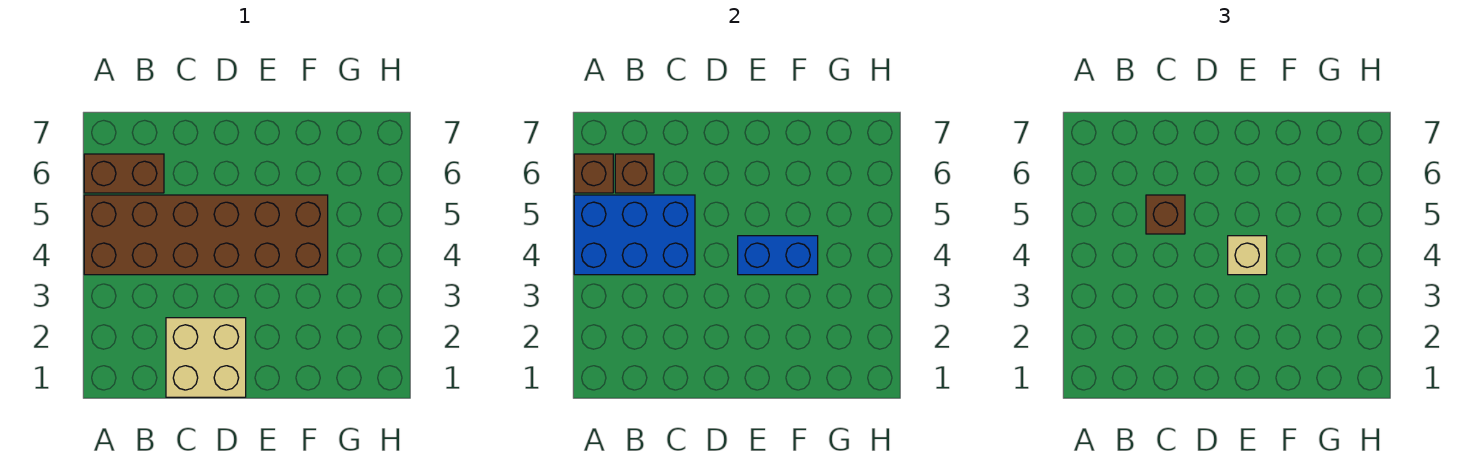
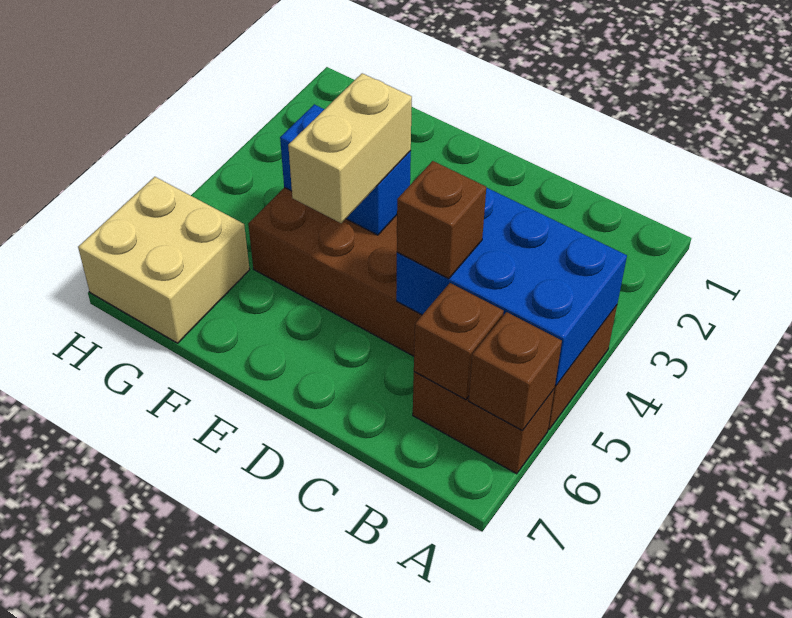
tan 2x2 brick [166,318,246,397] -> tan 2x2 brick moved to [78,177,250,343]
tan 1x1 brick [1228,236,1267,275] -> tan 1x2 brick [288,73,412,223]

